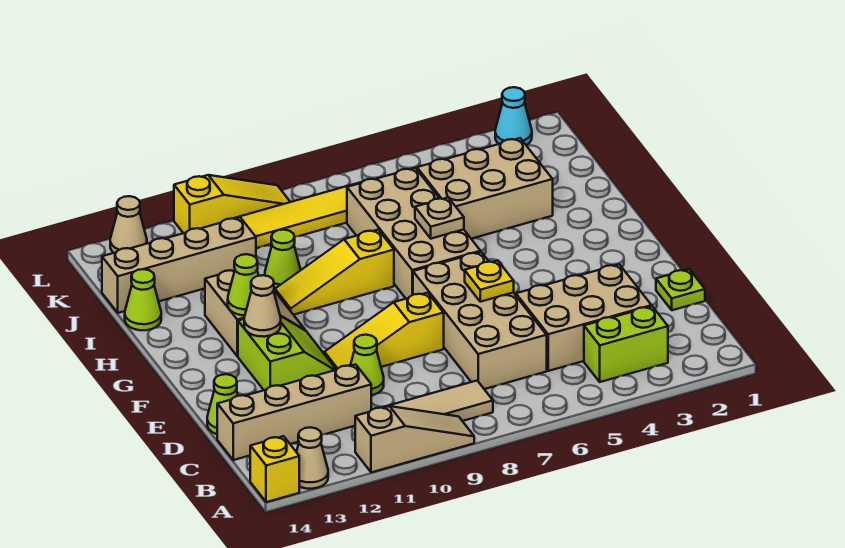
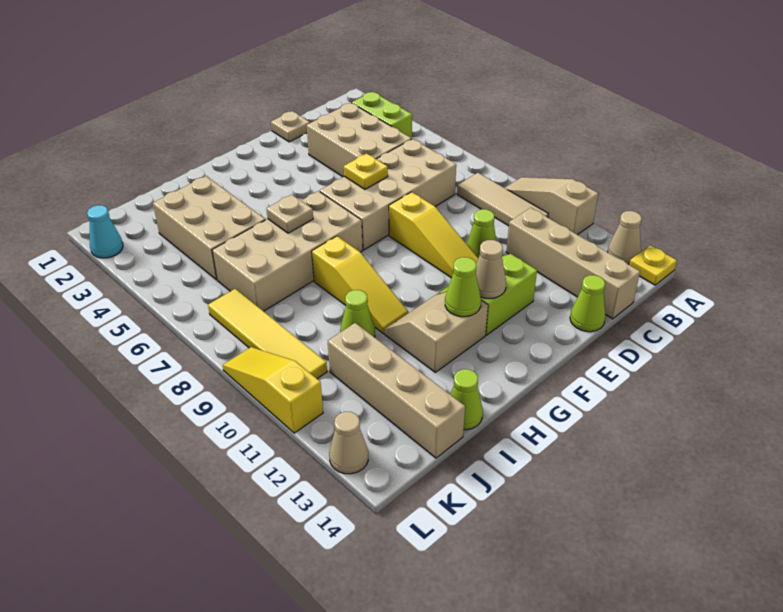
yellow 1x1 brick [250,436,299,502] -> yellow 1x1 plate [629,245,677,285]
lime 1x1 plate [656,269,705,310] -> tan 1x1 plate [271,111,310,142]

